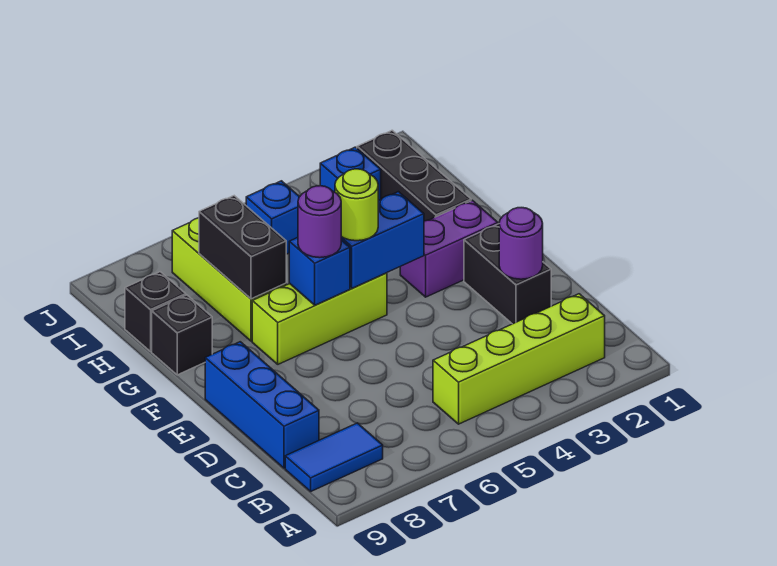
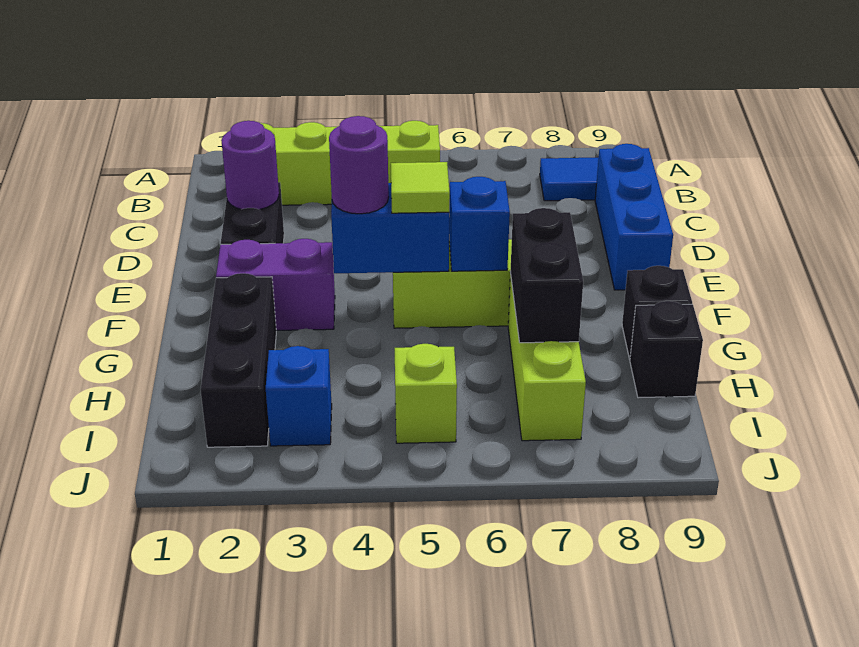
lime 1x1 round brick [335,169,378,241] -> lime 1x1 tile [391,162,450,213]
purple 1x1 round brick [298,186,341,258] -> purple 1x1 round brick moved to [329,116,389,214]
blue 1x1 brick [246,181,299,254] -> lime 1x1 brick [395,344,457,443]

